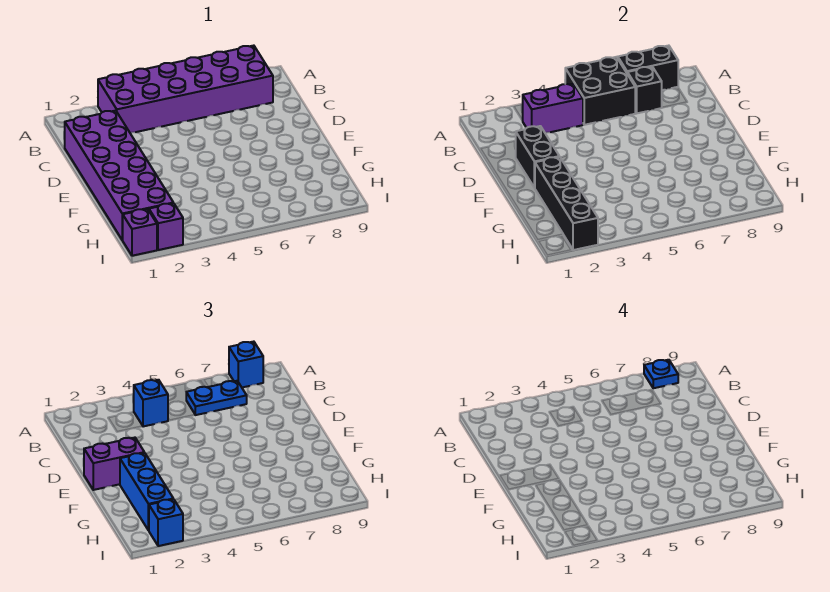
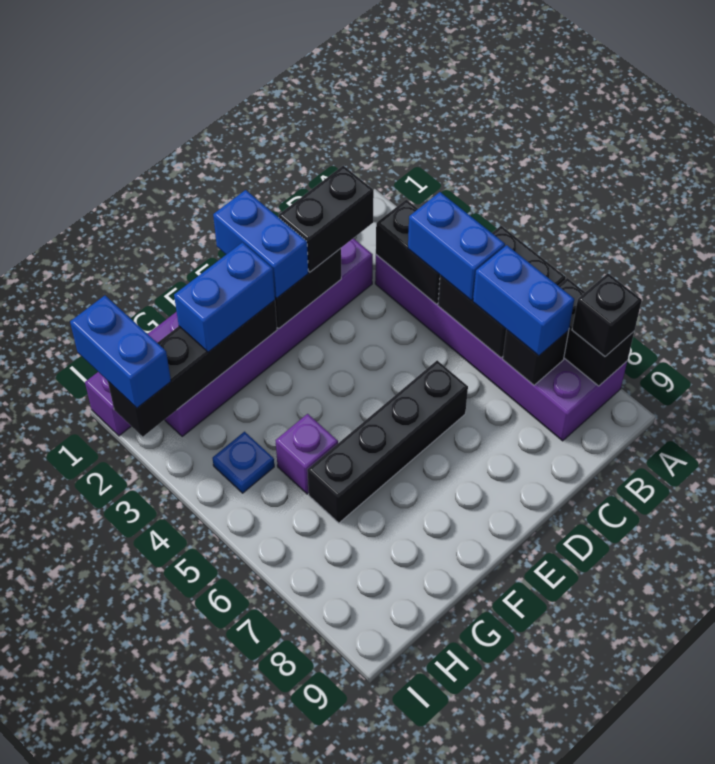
blue 1x1 brick [229,342,263,387] -> black 1x1 brick [572,273,642,356]
blue 1x1 plate [644,360,678,388] -> blue 1x1 plate moved to [213,432,274,493]
purple 1x2 brick [522,84,583,133] -> black 1x2 brick [376,200,440,304]
blue 1x1 brick [134,380,168,427] -> blue 1x2 brick [408,192,505,300]
blue 1x2 plate [186,381,247,415] -> blue 1x2 brick [473,245,574,356]
none -> black 1x2 brick [278,165,374,272]
none -> black 1x4 brick [307,360,468,523]
purple 1x2 brick [84,438,144,490] -> blue 1x2 brick [213,190,308,298]
blue 1x3 brick [120,453,173,531] -> blue 1x2 brick [174,242,275,352]
purple 1x1 brick [149,203,183,250] -> purple 1x1 brick moved to [275,414,338,494]
blue 1x1 brick [149,499,183,546] -> blue 1x2 brick [70,296,171,408]

